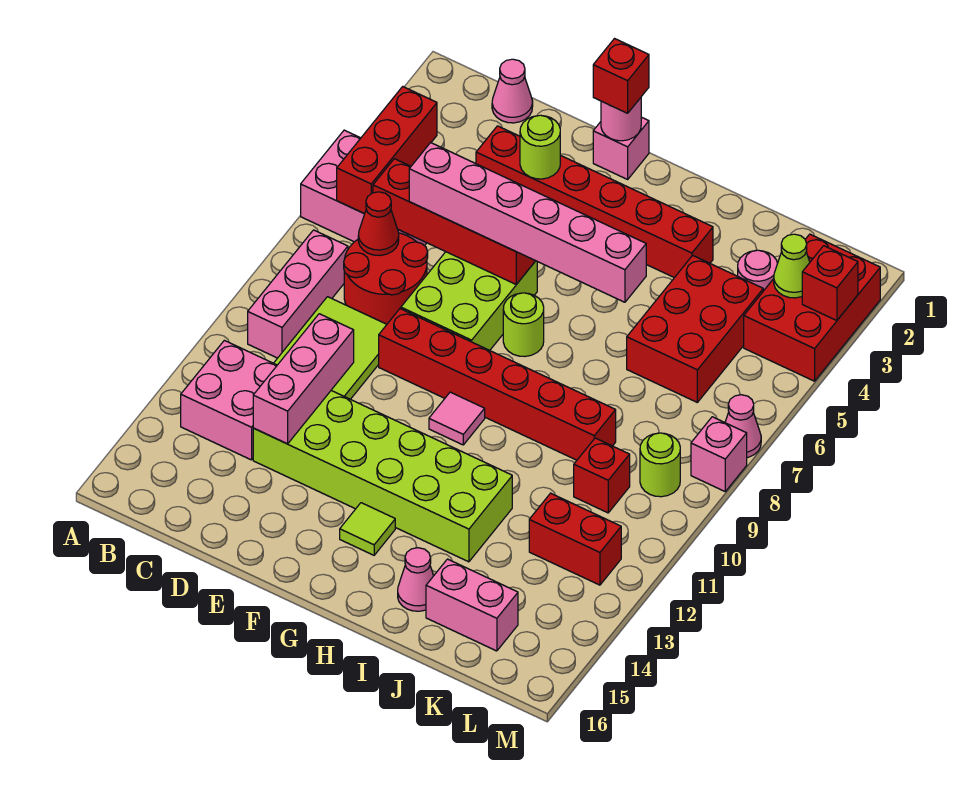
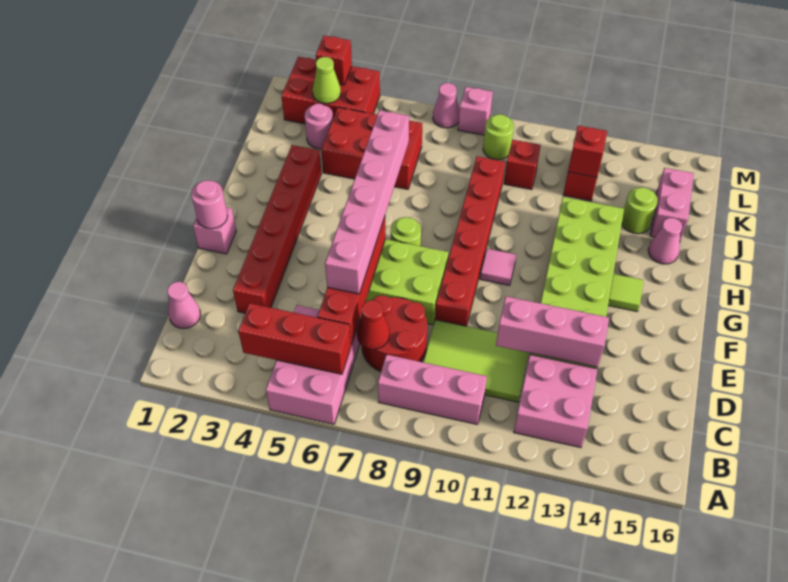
lime 1x1 round brick [520,115,560,179] -> lime 1x1 round brick moved to [622,188,658,234]
red 1x1 brick [593,39,649,113] -> red 1x1 brick moved to [568,126,607,177]

